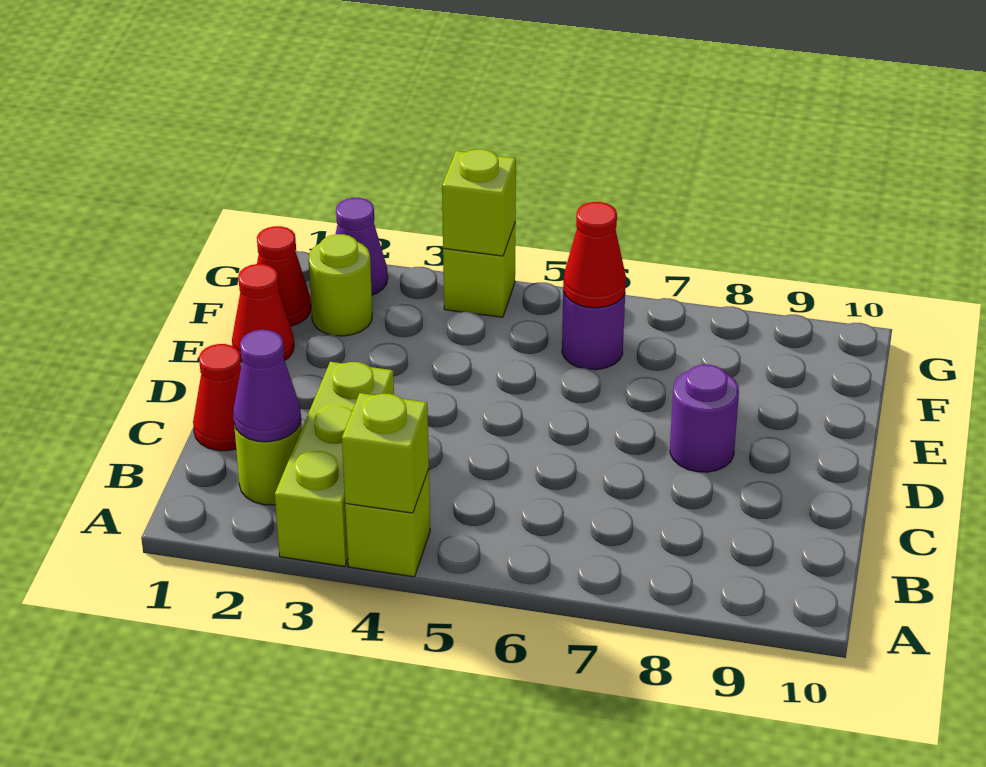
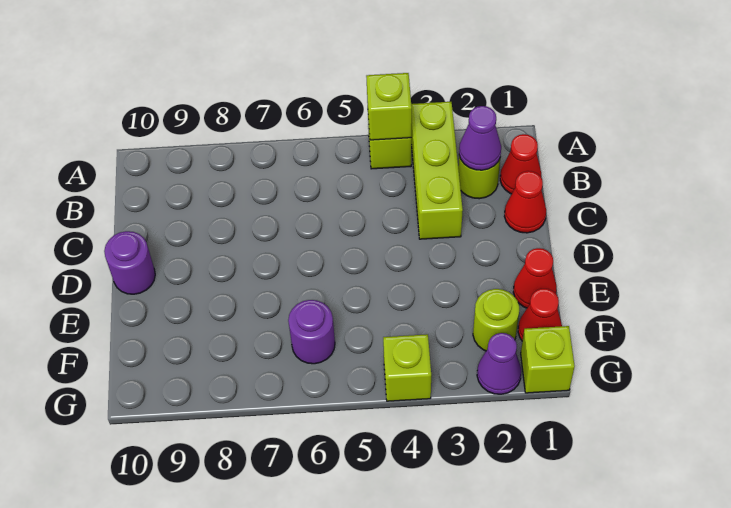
purple 1x1 round brick [670,365,739,472] -> purple 1x1 round brick moved to [104,231,155,294]
red 1x1 cone [563,202,626,308] -> red 1x1 cone moved to [500,134,541,194]
lime 1x1 brick [442,149,516,256] -> lime 1x1 brick moved to [521,326,575,393]

